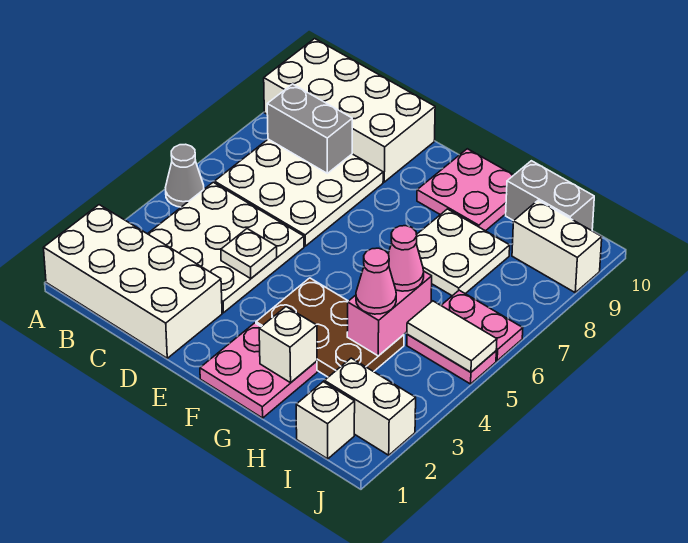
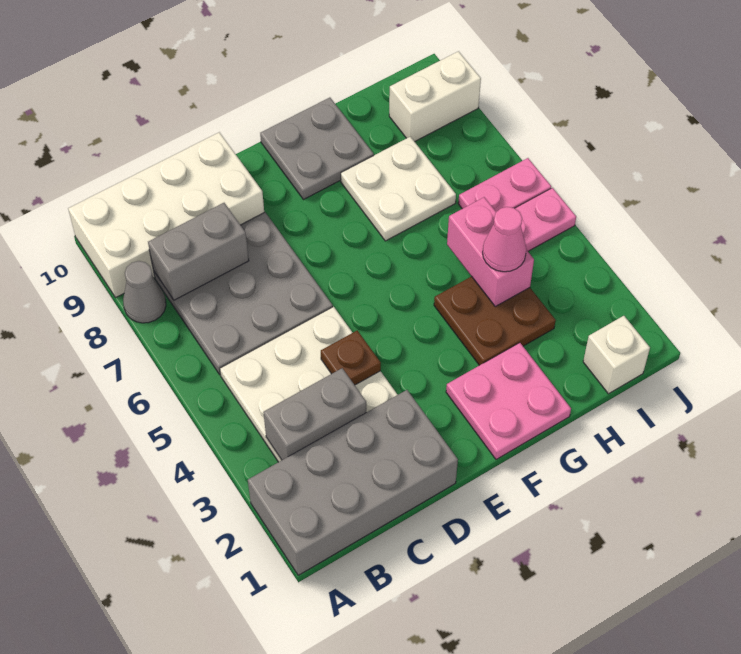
white 2x4 brick [43,205,222,358] -> grey 2x4 brick [248,390,458,575]
grey 1x1 cone [166,144,204,207] -> grey 1x1 cone moved to [123,261,166,323]
white 3x3 plate [215,139,383,246] -> grey 3x3 plate [154,212,333,375]
white 1x1 plate [221,229,277,278] -> brown 1x1 plate [321,331,381,385]
brown 2x3 plate [256,278,404,377] -> brown 2x2 plate [434,276,556,365]
pink 2x2 plate [417,149,513,231] -> grey 2x2 plate [260,98,374,200]
white 1x1 brick [259,307,317,383] -> none
pink 1x1 cone [388,226,424,291] -> none
grey 1x2 brick [506,161,594,231] -> grey 1x2 brick moved to [263,368,366,460]
white 1x2 brick [324,358,416,455] -> none
white 1x2 tile [407,301,497,372] -> none

